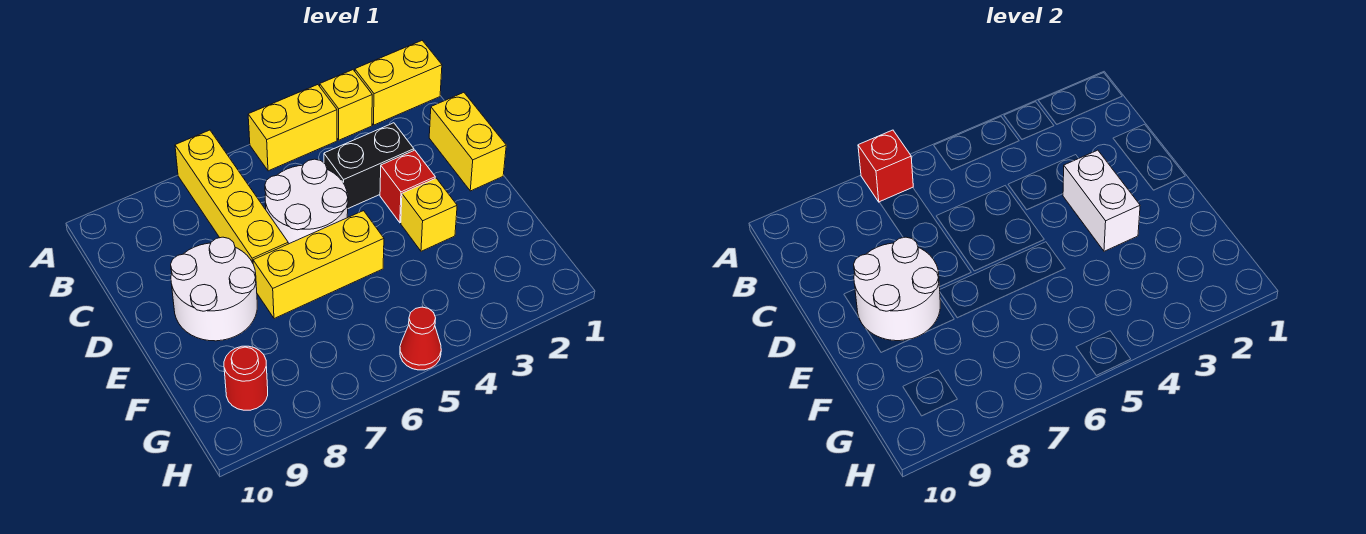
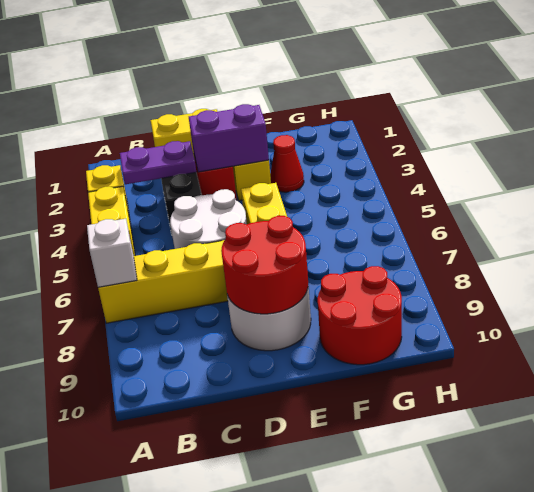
yellow 1x2 brick [355,41,442,125] -> none
red 1x1 brick [858,130,913,202] -> white 1x1 brick [87,219,137,287]
none -> purple 1x2 plate [120,141,196,184]
white 1x2 brick [1063,150,1140,251] -> purple 1x2 brick [189,104,269,172]
white 2x2 round brick [854,237,940,341] -> red 2x2 round brick [221,216,308,314]
red 1x1 round brick [224,346,268,410] -> red 2x2 round brick [318,266,402,365]
red 1x1 cone [400,307,441,370] -> red 1x1 cone moved to [270,135,304,192]

